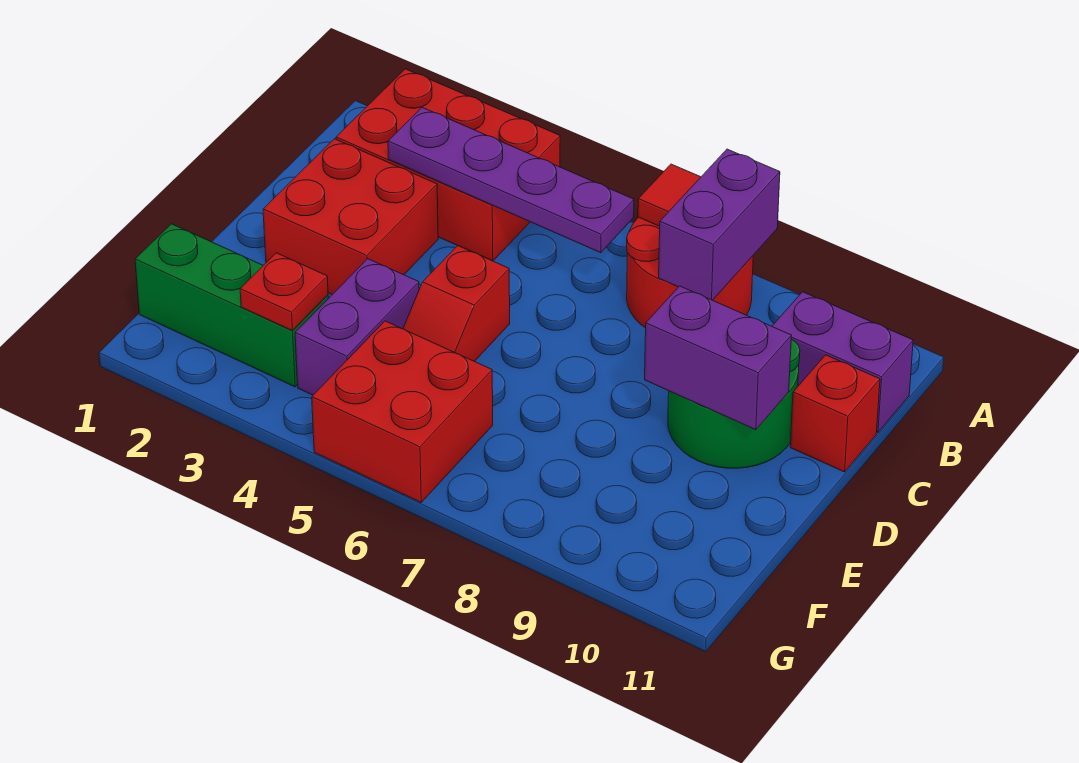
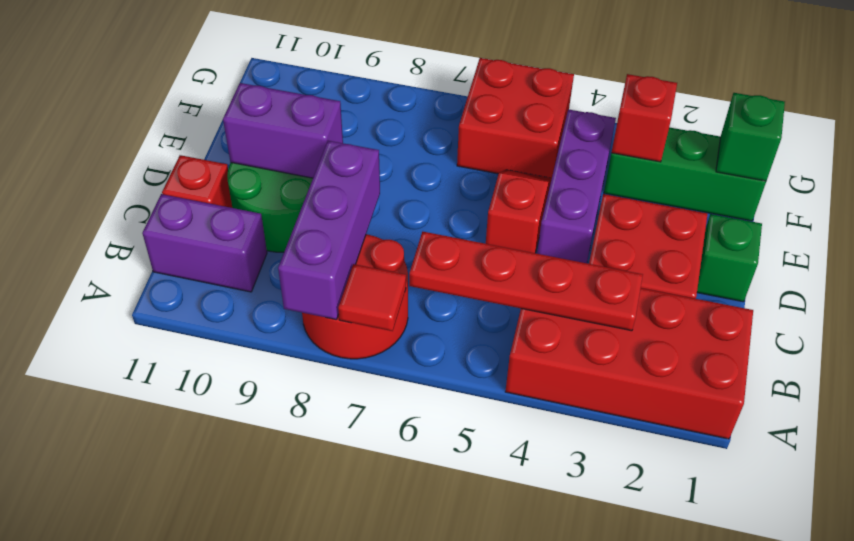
red 2x3 brick [336,69,560,261] -> red 2x4 brick [505,288,753,439]
purple 1x2 brick [659,149,780,300] -> purple 1x3 brick [278,141,380,320]
purple 1x4 plate [388,107,634,253] -> red 1x4 plate [409,232,643,331]
none -> green 1x1 brick [697,214,762,302]
purple 1x2 brick [295,259,419,395] -> purple 1x3 brick [537,109,616,263]
none -> green 1x1 brick [716,93,785,181]
red 1x1 plate [240,253,328,330] -> red 1x1 brick [611,74,677,162]

